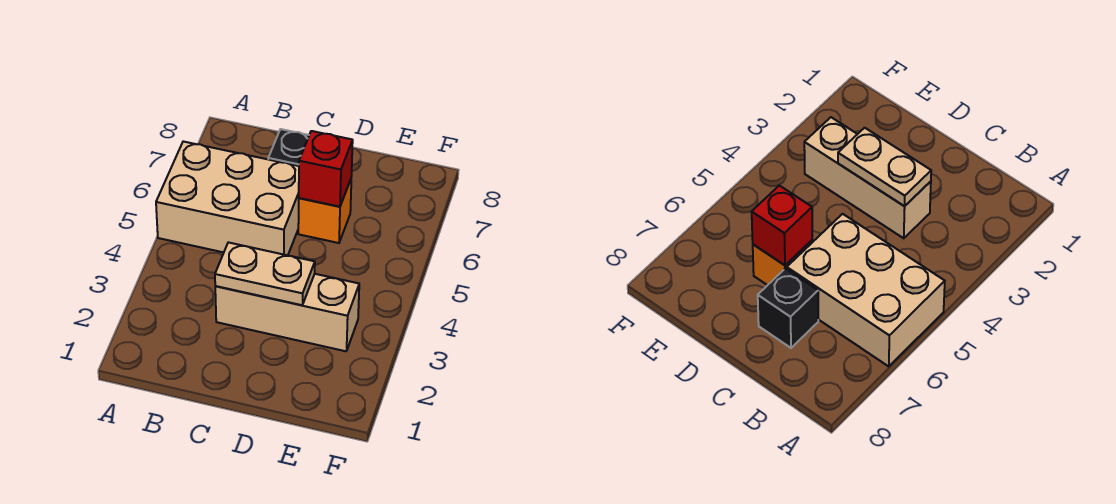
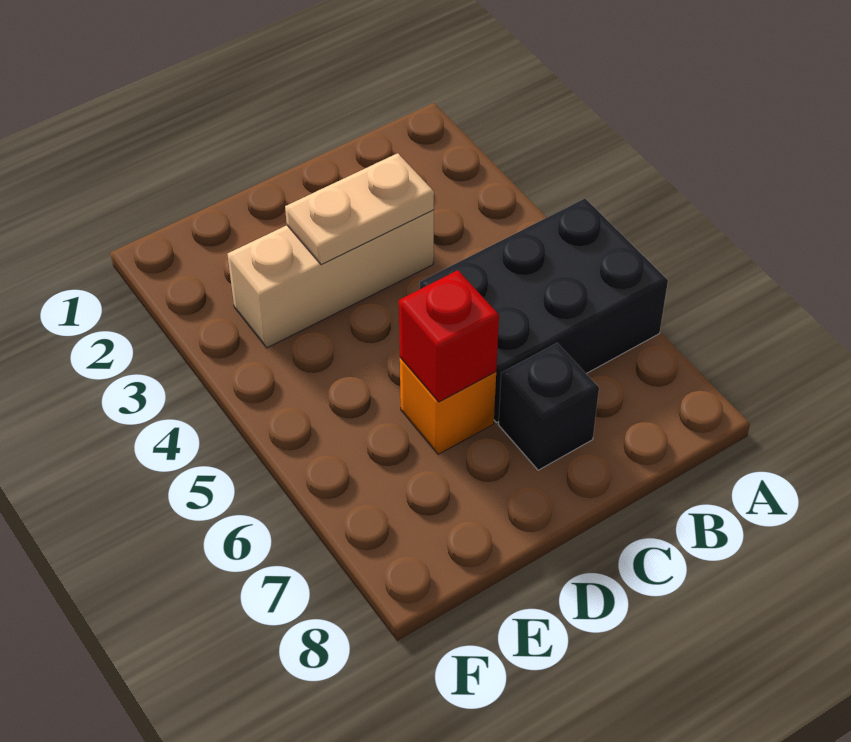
tan 2x3 brick [156,141,299,255] -> black 2x3 brick [420,199,668,422]

